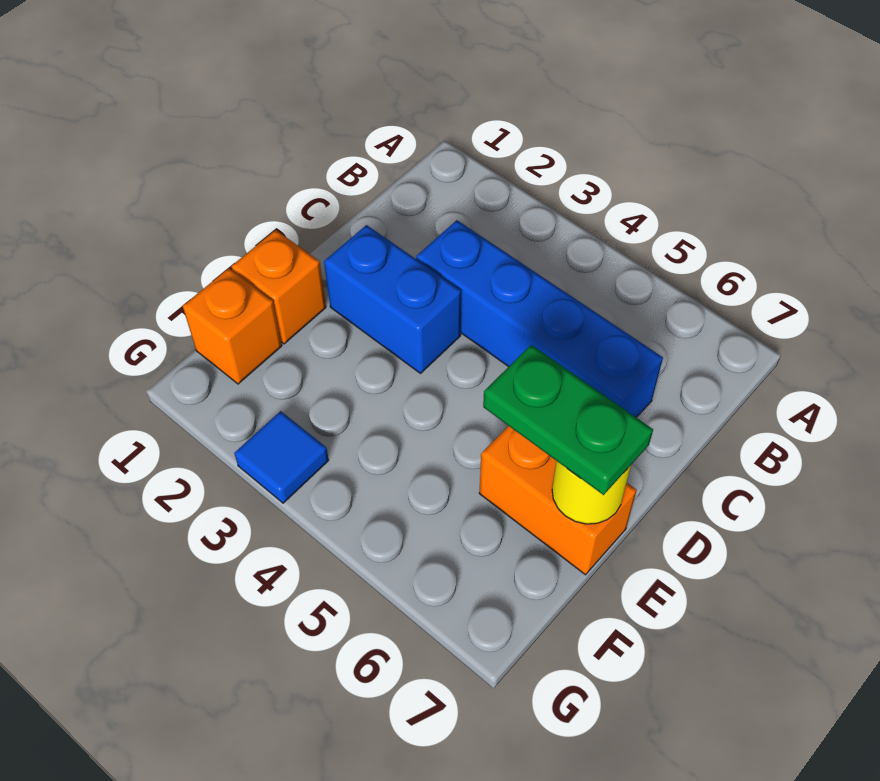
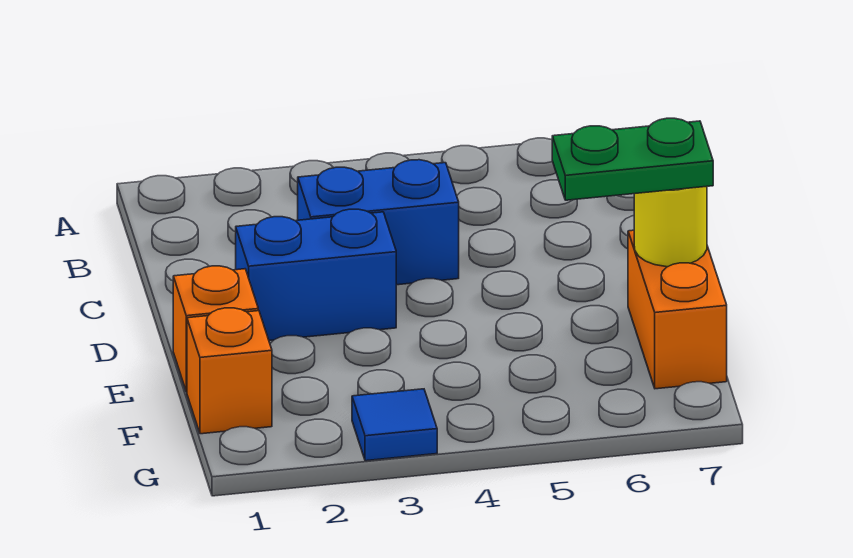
blue 1x4 brick [416,220,663,417] -> blue 1x2 brick [298,160,459,285]
orange 1x2 brick [479,426,636,575] -> orange 1x2 brick turned to [628,230,727,389]

